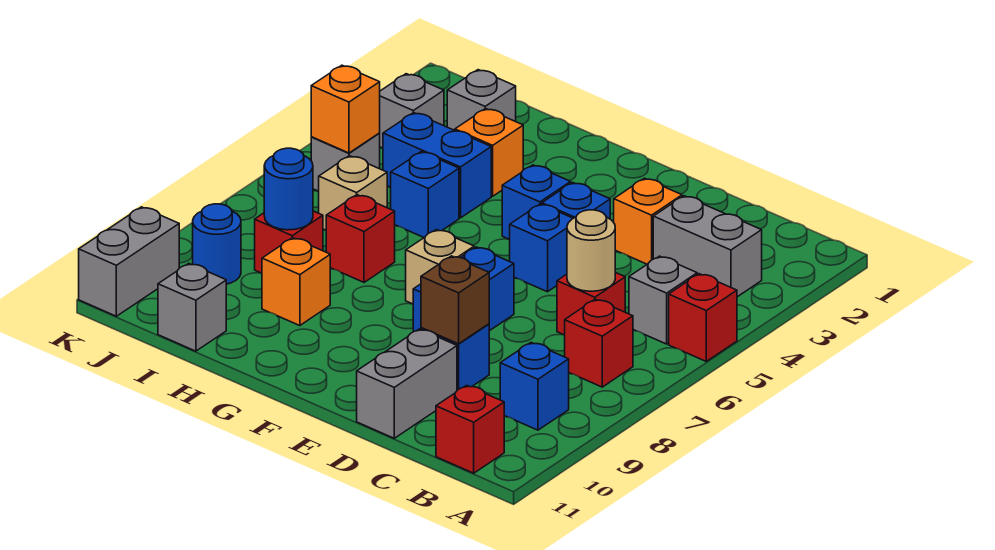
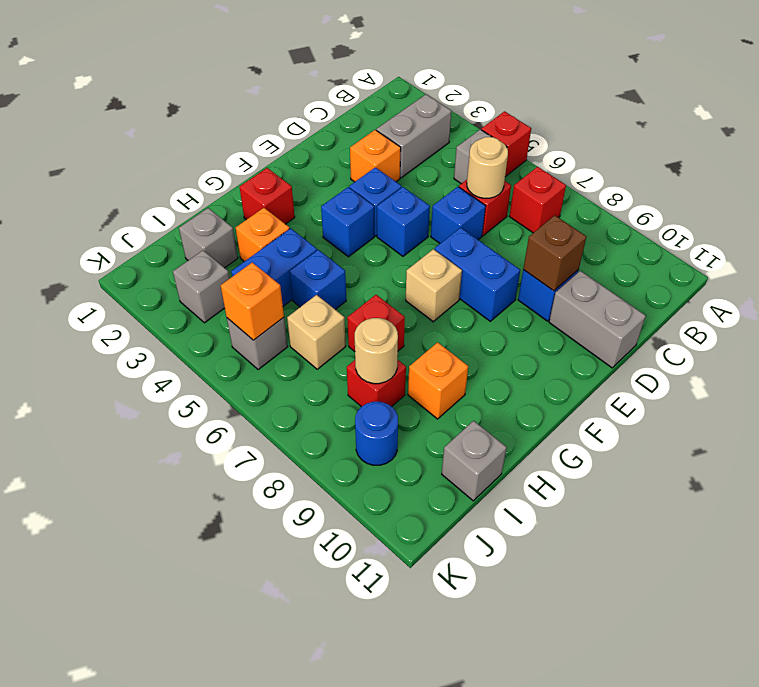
blue 1x1 brick [500,343,569,430] -> blue 1x1 brick moved to [431,187,486,243]
red 1x1 brick [436,385,504,473] -> red 1x1 brick moved to [240,168,295,224]
blue 1x1 round brick [264,148,313,230] -> tan 1x1 round brick [355,318,398,384]
grey 1x2 brick [79,207,179,316] -> none

